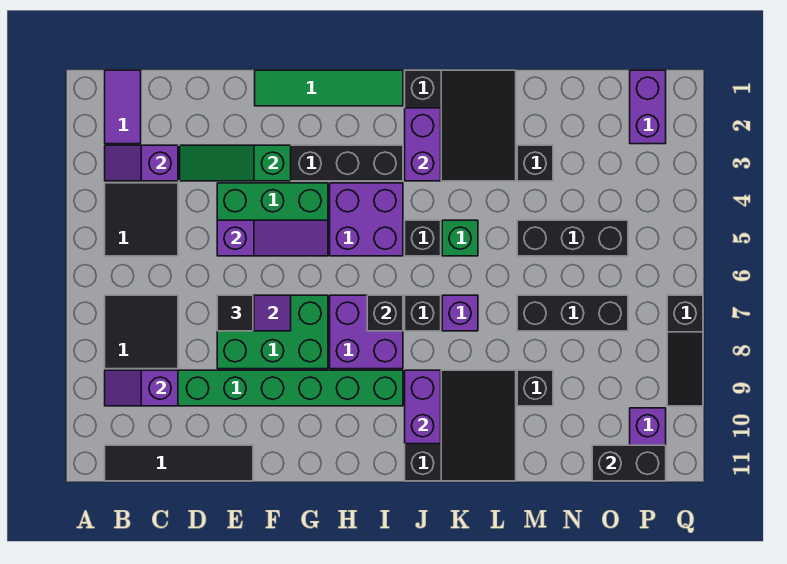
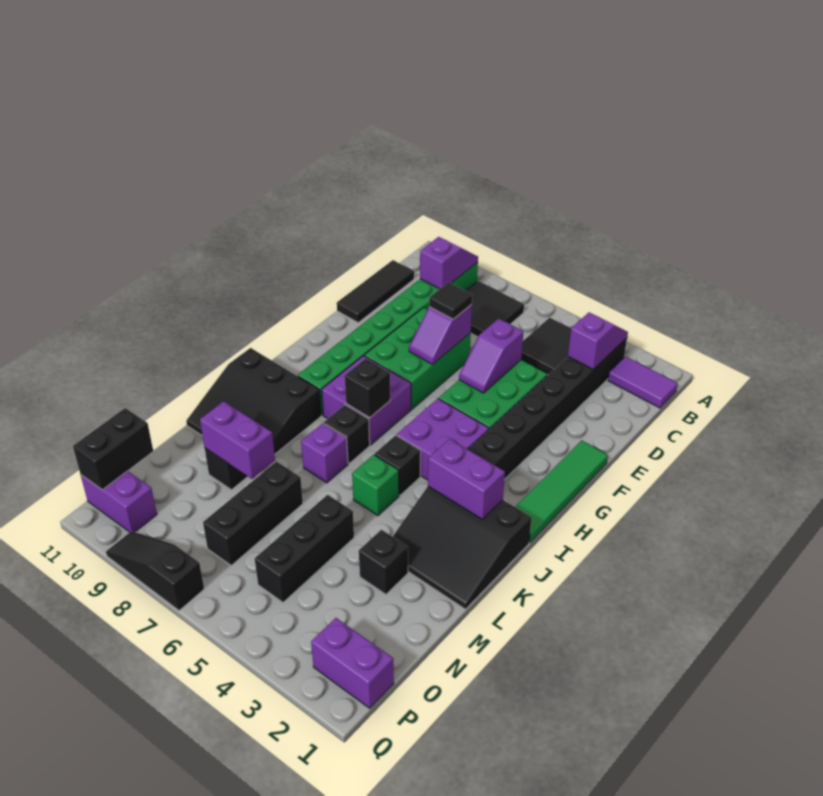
black 1x4 tile [105,445,253,481] -> black 1x3 tile [337,260,414,323]
green 1x3 slope [180,145,291,181] -> none
purple 1x3 slope [217,220,328,256] -> purple 1x2 slope [459,318,523,393]
purple 1x2 brick [405,370,441,444] -> purple 1x2 brick moved to [200,401,275,479]

